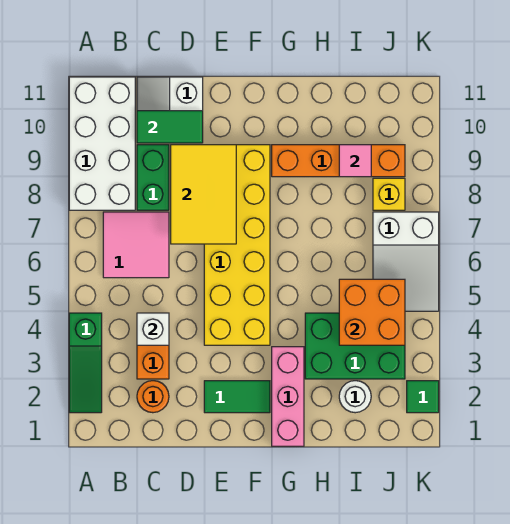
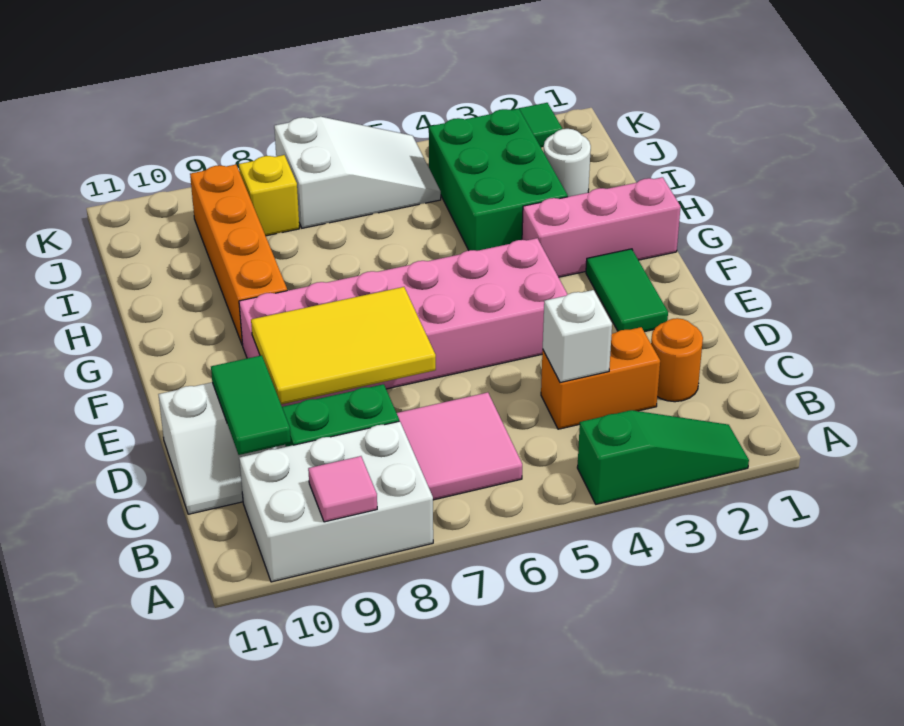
white 2x4 brick [69,77,135,210] -> white 2x3 brick [239,421,433,582]
yellow 2x6 brick [204,145,270,345] -> pink 2x6 brick [239,238,568,407]
orange 2x2 brick [339,279,405,345] -> none
pink 1x1 tile [339,145,371,177] -> pink 1x1 tile moved to [308,456,377,522]

